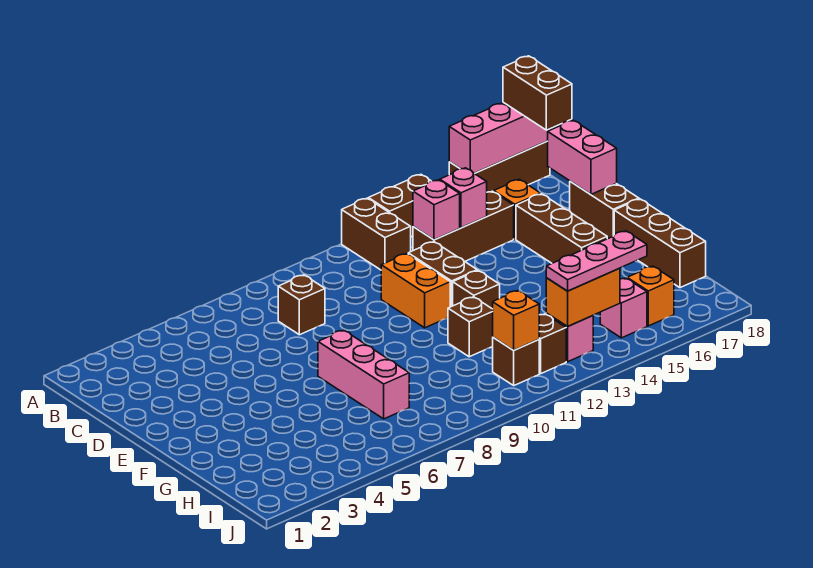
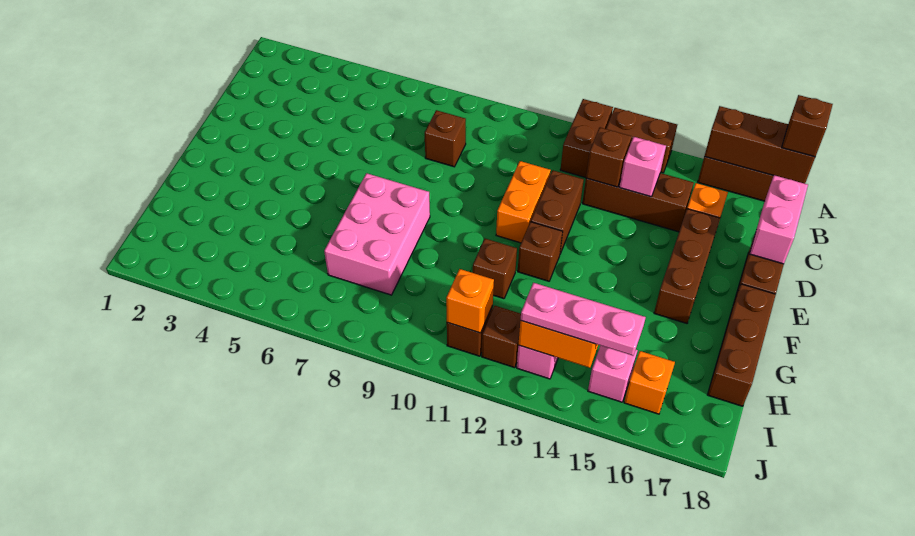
pink 1x3 brick [449,102,550,173] -> brown 1x3 brick [704,106,815,184]
brown 1x2 brick [503,56,572,130] -> brown 1x1 brick [782,95,833,157]
pink 1x1 brick [413,180,460,240] -> brown 1x1 brick [586,127,632,187]
pink 1x3 brick [318,330,409,419] -> pink 2x3 brick [324,173,430,295]

